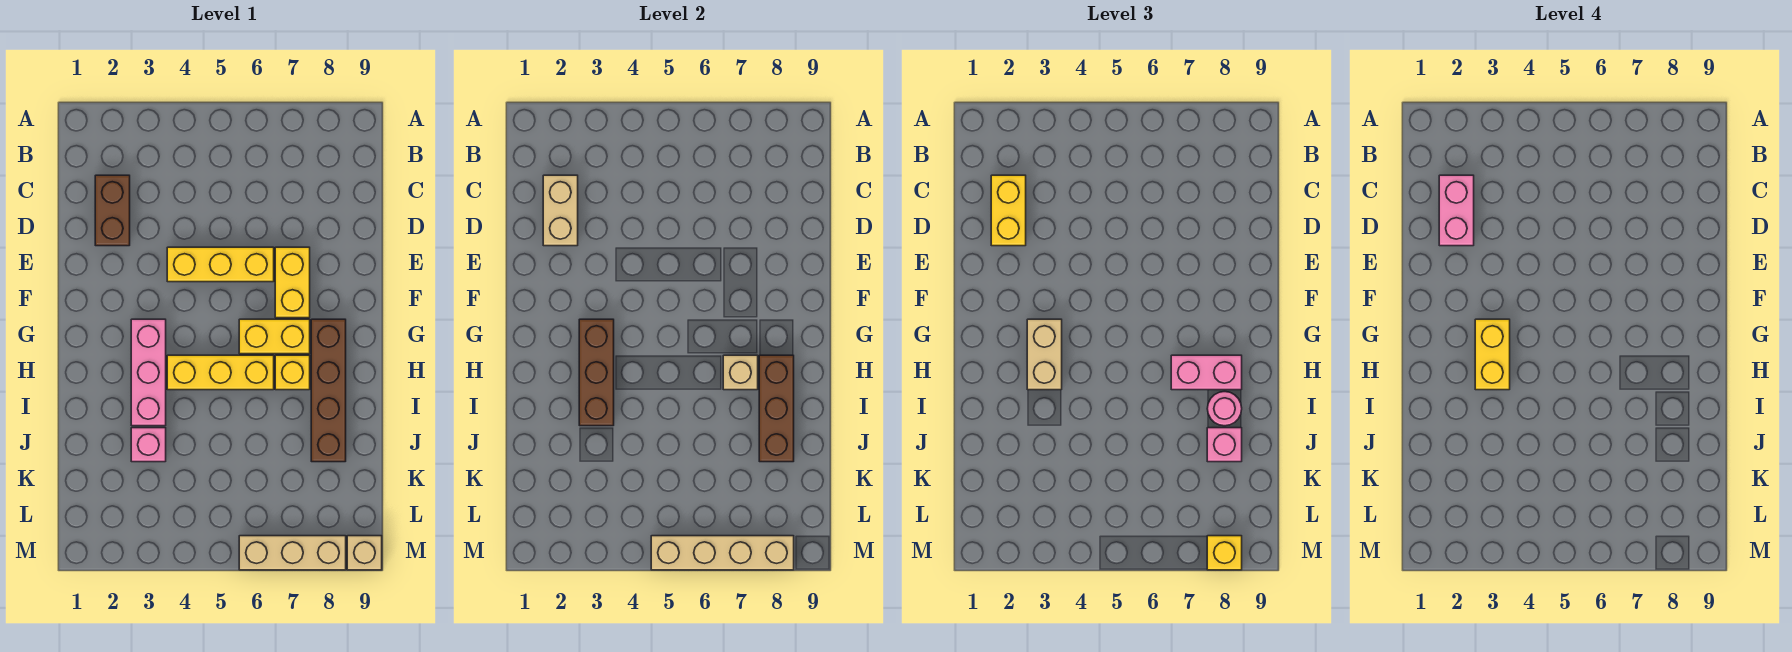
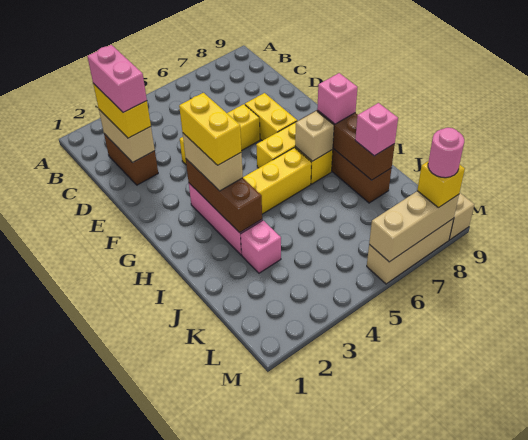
pink 1x2 brick [1171,355,1242,390] -> pink 1x1 brick [317,73,358,124]
pink 1x1 round brick [1207,392,1242,426] -> pink 1x1 round brick moved to [428,128,464,178]
tan 1x4 brick [651,536,794,570] -> tan 1x3 brick [369,191,459,262]

